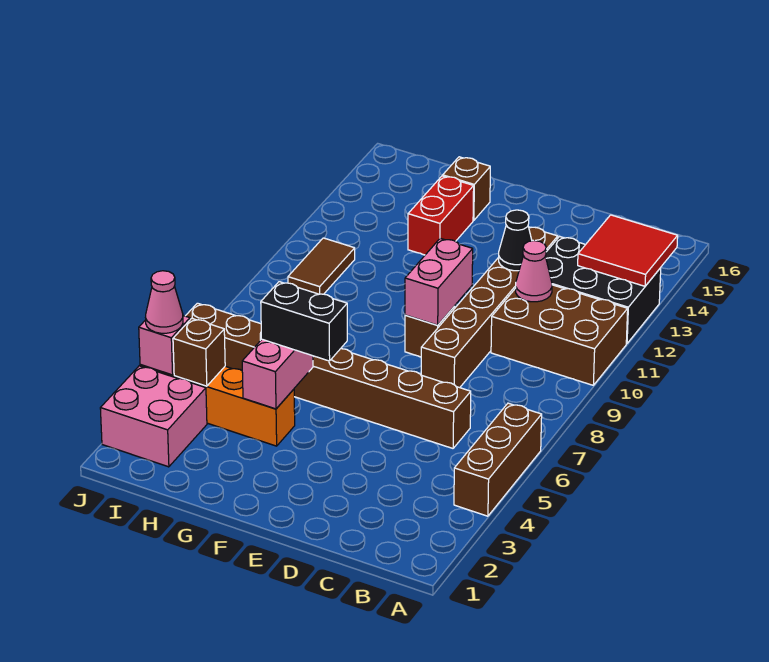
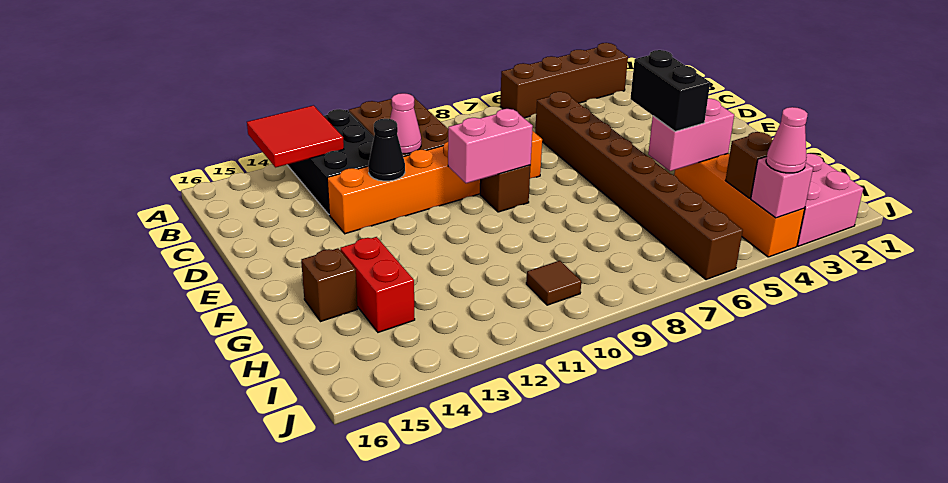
brown 1x3 brick [454,403,542,516] -> brown 1x4 brick [500,43,628,118]
brown 1x6 brick [421,227,558,388] -> orange 1x6 brick [327,131,542,234]
red 1x2 brick [408,176,474,255] -> red 1x2 brick turned to [340,237,415,332]
brown 1x2 tile [288,238,355,294] -> brown 1x1 tile [526,261,581,305]

